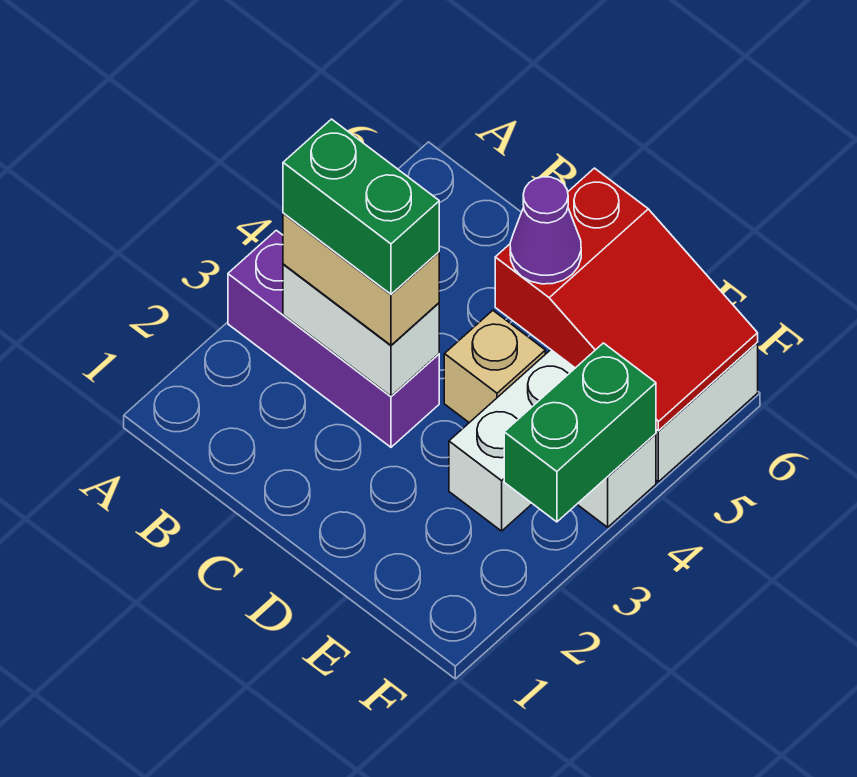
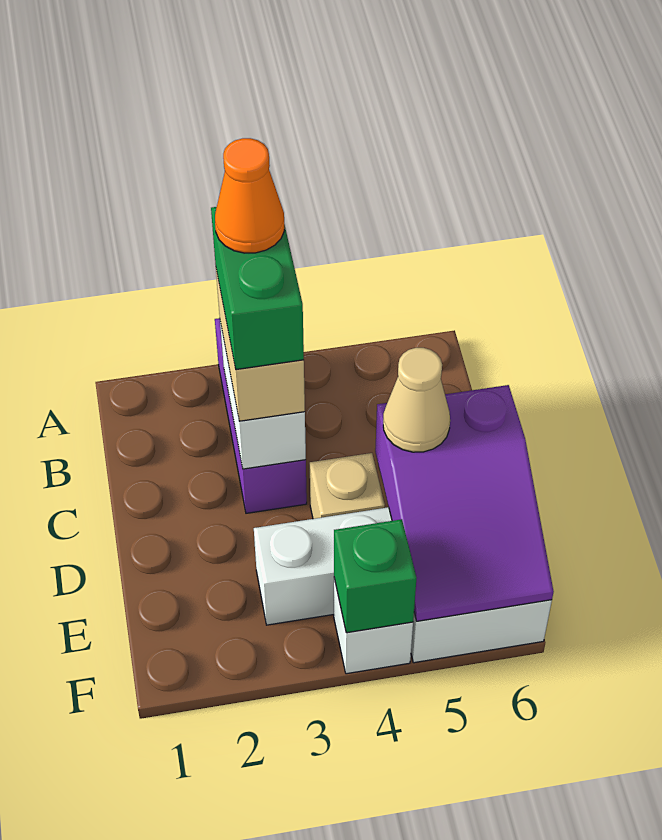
none -> orange 1x1 cone [215,138,284,253]
red 2x3 slope [495,168,758,431] -> purple 2x3 slope [375,385,554,621]
purple 1x1 cone [510,177,581,284] -> tan 1x1 cone [383,348,450,452]
green 1x2 brick [504,343,656,522] -> green 1x1 brick [334,519,416,633]

